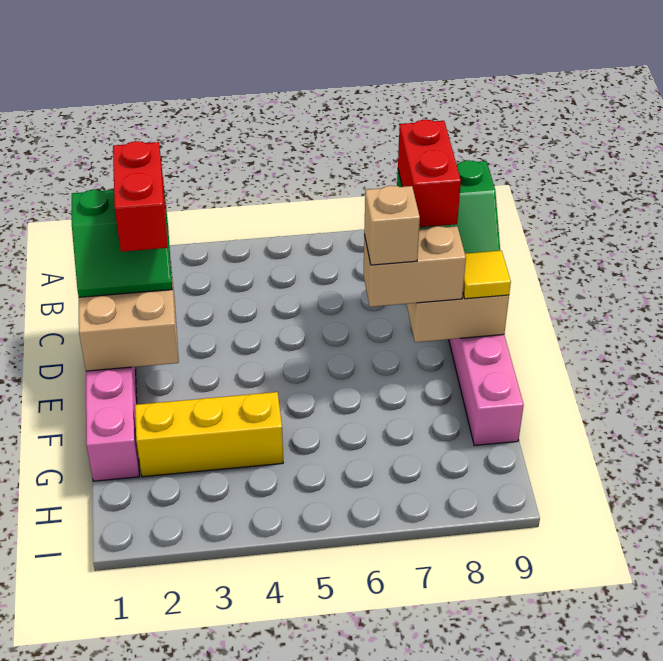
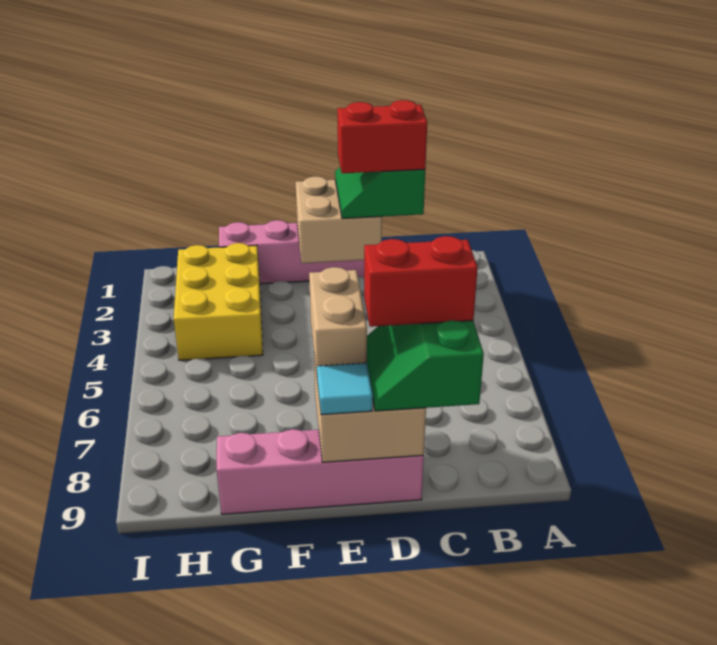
tan 1x1 brick [364,185,420,265] -> none
yellow 1x1 tile [463,251,511,299] -> cyan 1x1 tile [317,363,373,415]
yellow 1x3 brick [135,392,283,477] -> yellow 2x3 brick [174,243,263,360]

